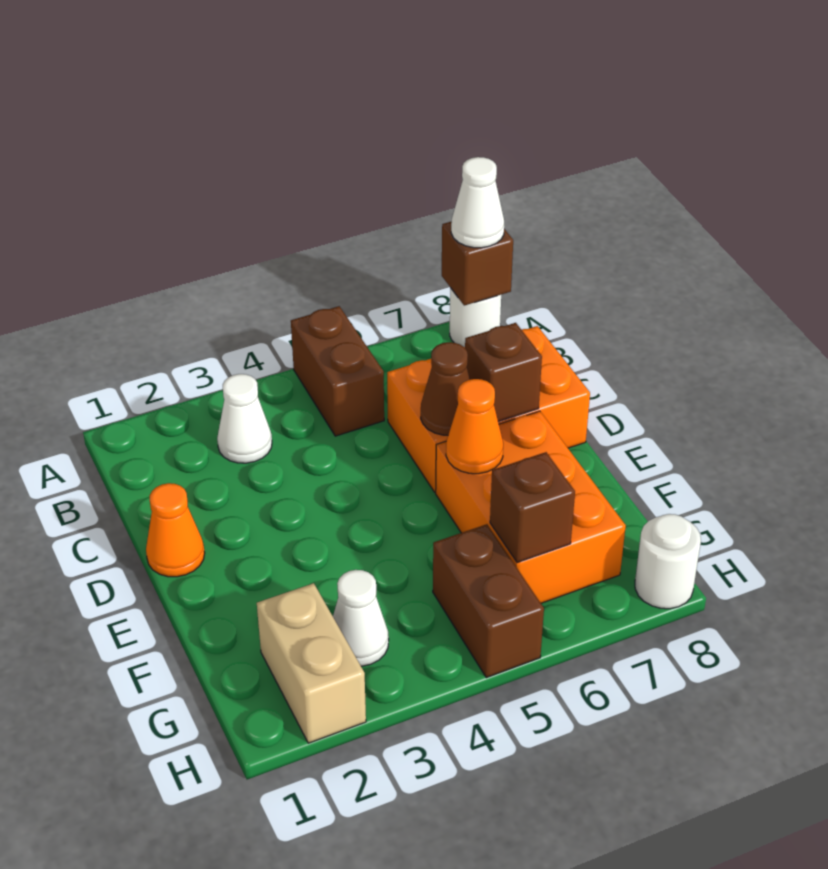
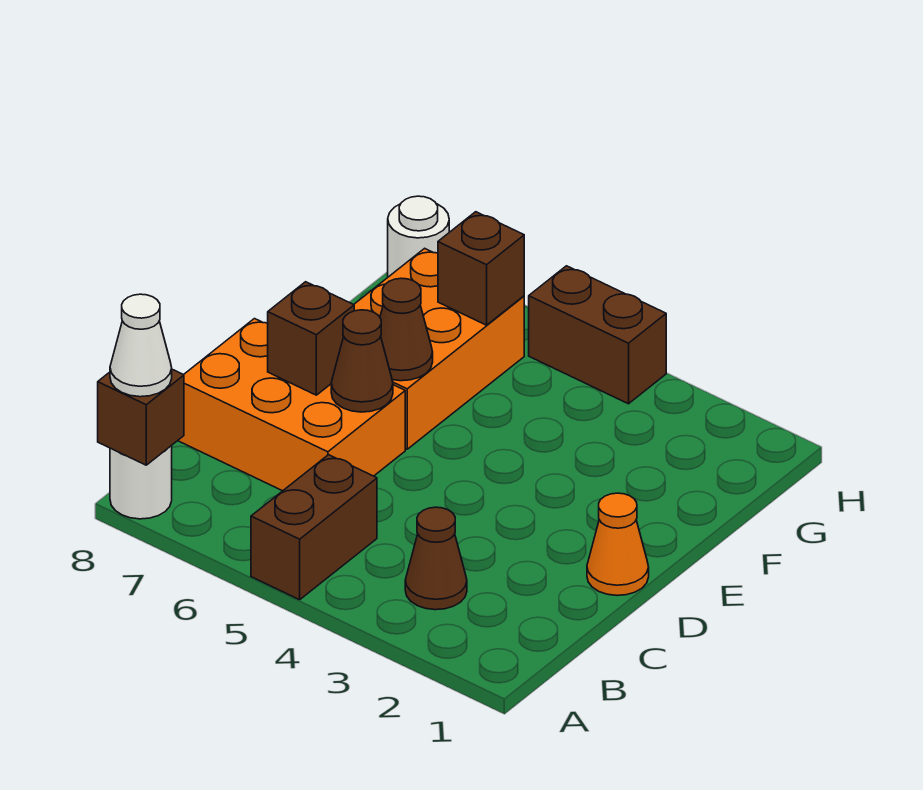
white 1x1 cone [217,374,272,463] -> brown 1x1 cone [405,507,467,610]
orange 1x1 cone [446,379,503,474] -> brown 1x1 cone [380,278,433,381]
tan 1x2 brick [257,583,366,743] -> none
white 1x1 cone [333,570,389,666] -> none
brown 1x2 brick [433,524,544,678] -> brown 1x2 brick turned to [529,266,666,404]

